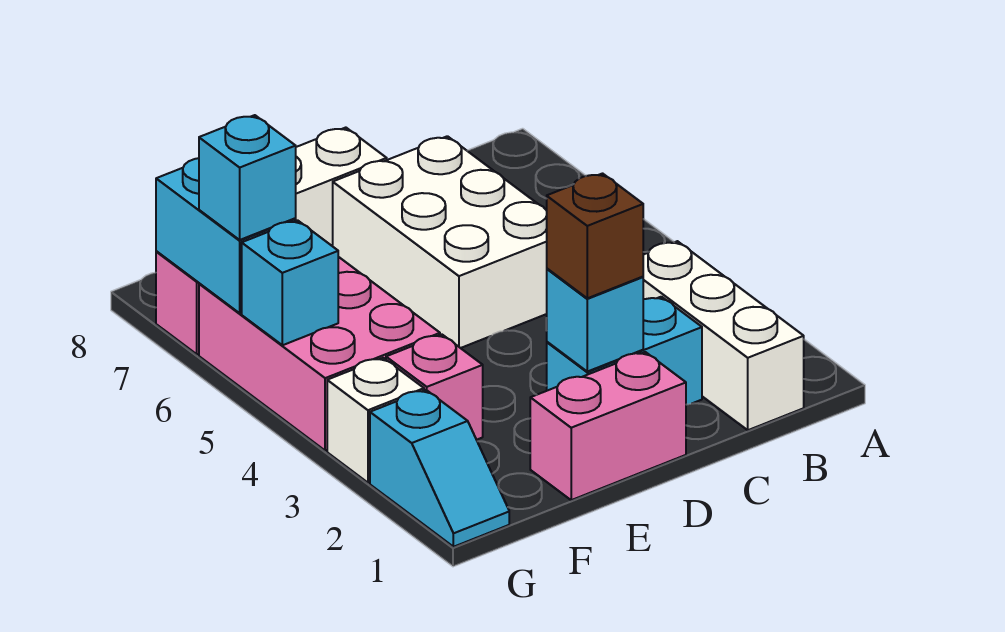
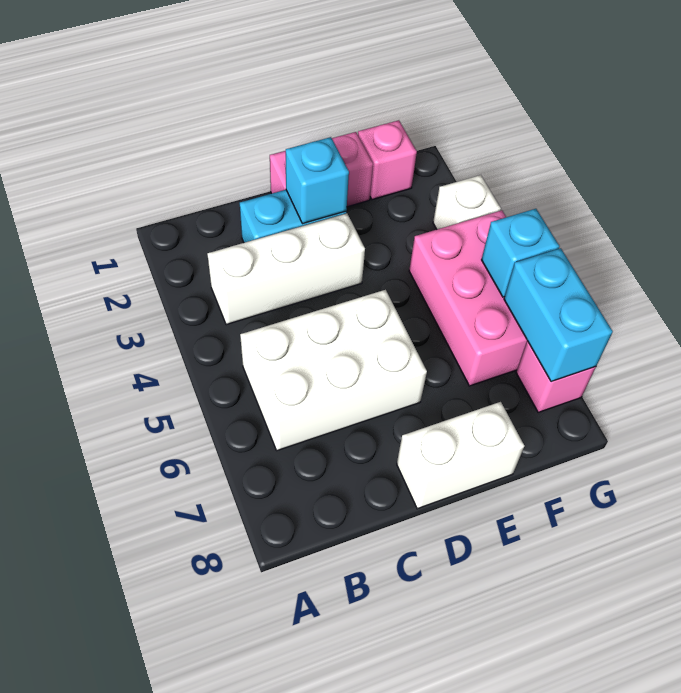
white 1x3 brick [643,241,804,430] -> white 1x3 brick turned to [208,213,365,325]
white 2x3 brick [333,136,547,348] -> white 2x3 brick turned to [240,290,427,451]
brown 1x1 brick [547,174,643,298] -> none
pink 1x1 brick [386,335,483,440] -> pink 1x1 brick moved to [358,120,417,200]
cyan 1x2 slope [370,390,509,547] -> none
cyan 1x1 brick [199,115,296,240] -> none

